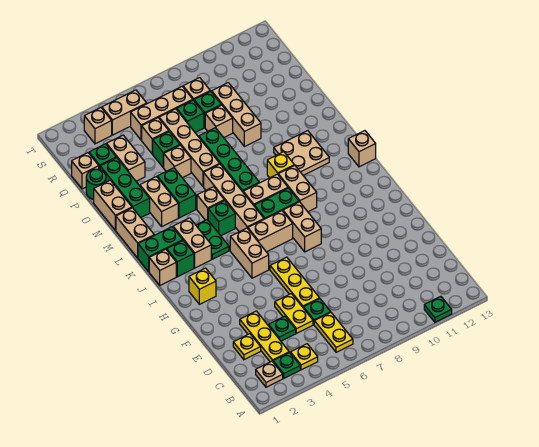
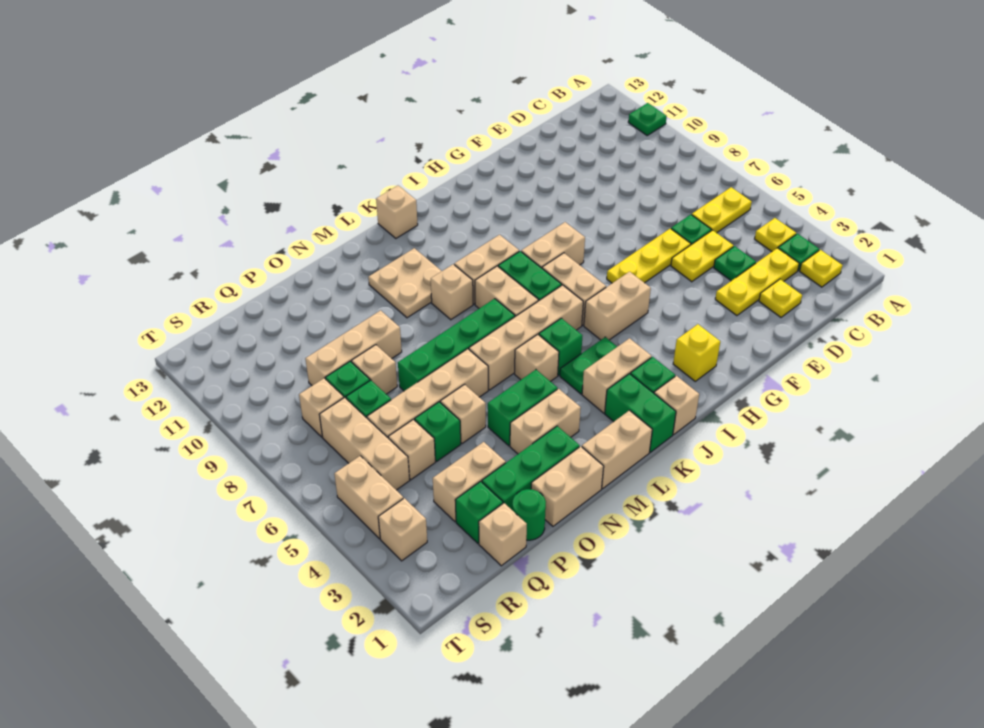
tan 1x1 plate [256,361,283,387] -> yellow 1x1 plate [800,250,842,287]
yellow 1x1 brick [267,152,294,178] -> tan 1x1 brick [431,264,473,320]

